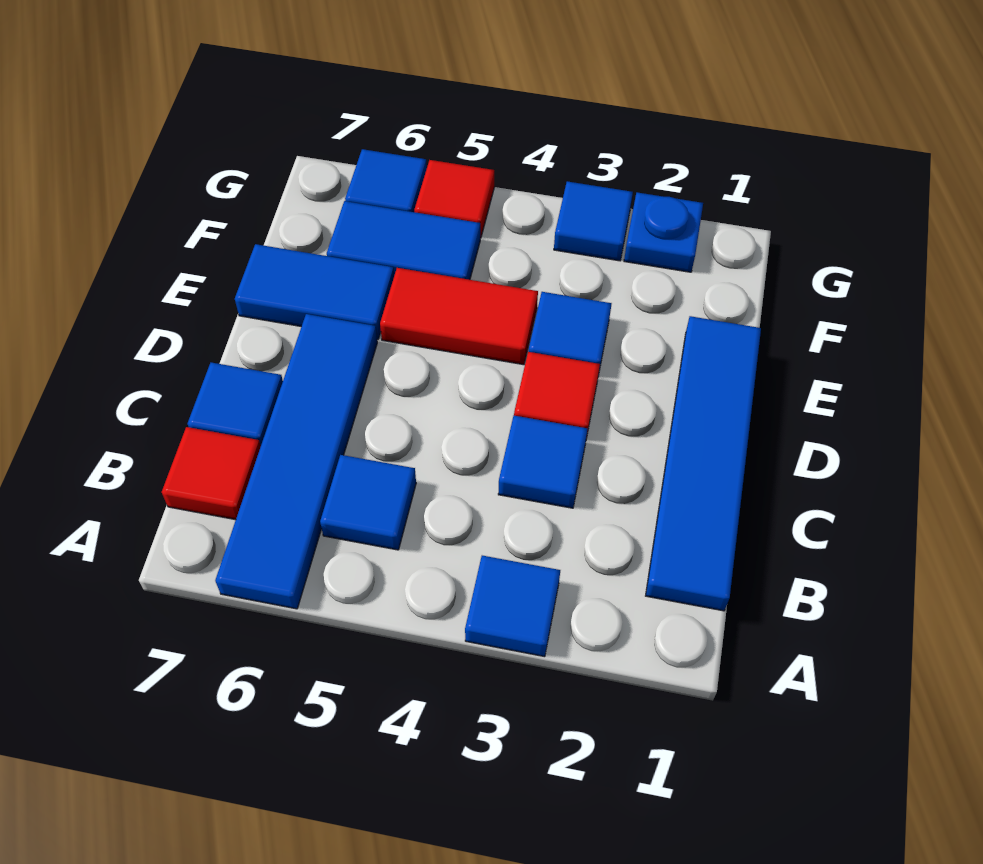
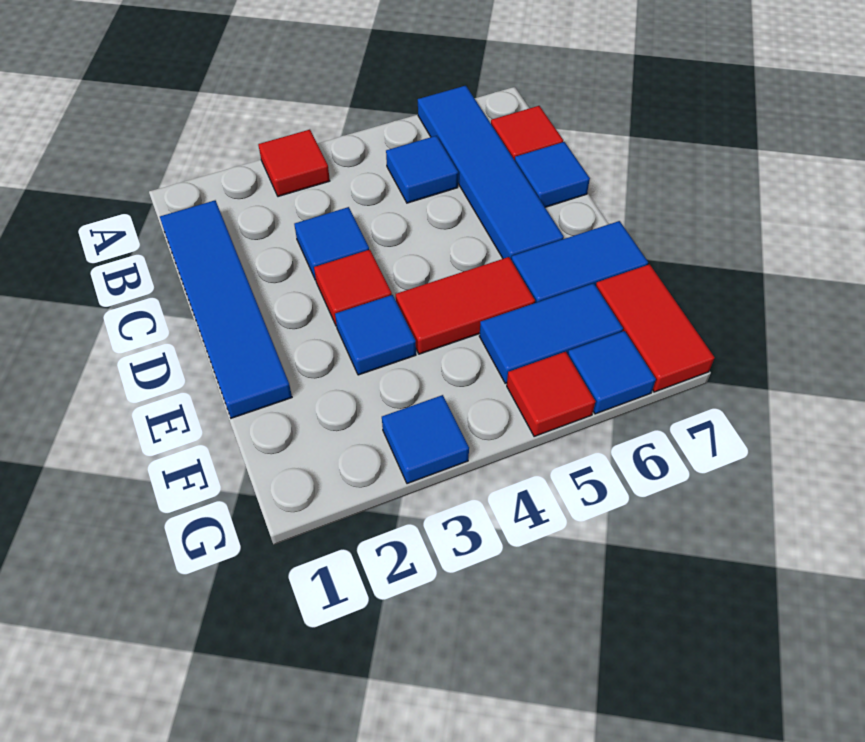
blue 1x1 tile [465,556,560,657] -> red 1x1 tile [258,130,330,197]
none -> red 1x2 tile [596,264,714,392]
blue 1x1 plate [624,192,703,272] -> none

